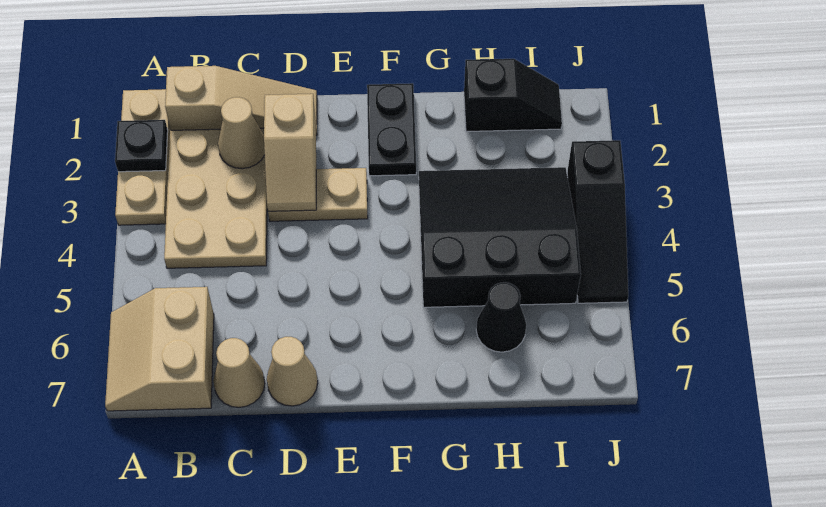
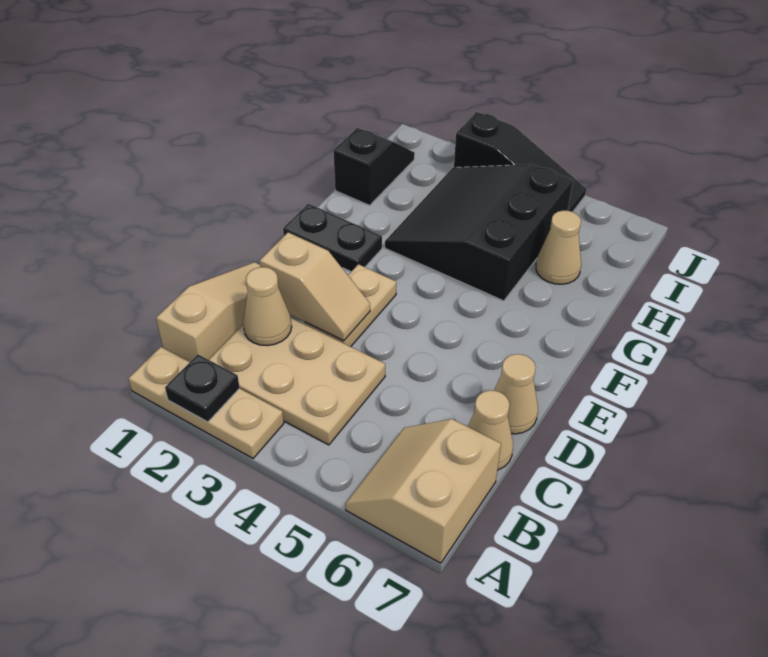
tan 2x2 slope [105,287,214,411] -> tan 2x2 slope turned to [345,419,501,563]
black 1x1 cone [476,282,526,352] -> tan 1x1 cone [536,211,581,284]

